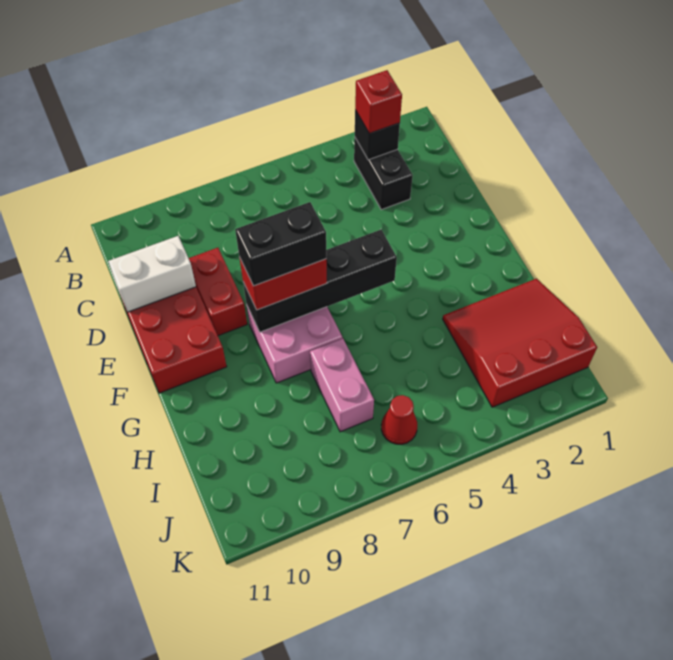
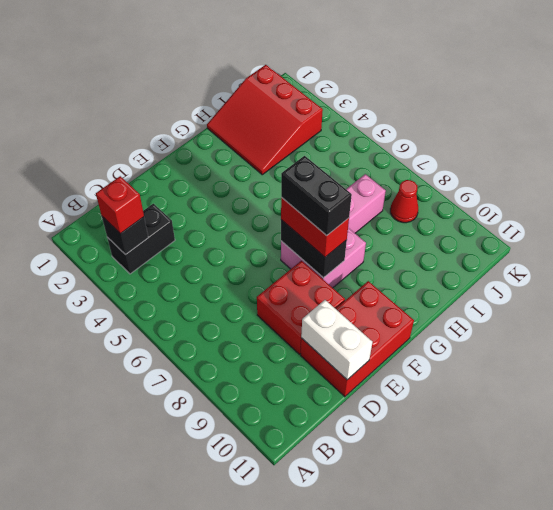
red 1x2 brick [189,248,247,336] -> red 2x2 brick [257,261,345,354]
black 1x4 brick [243,230,397,332] -> black 1x2 brick [281,220,347,278]
red 1x1 cone [381,395,417,444] -> red 1x1 cone moved to [390,180,418,223]

